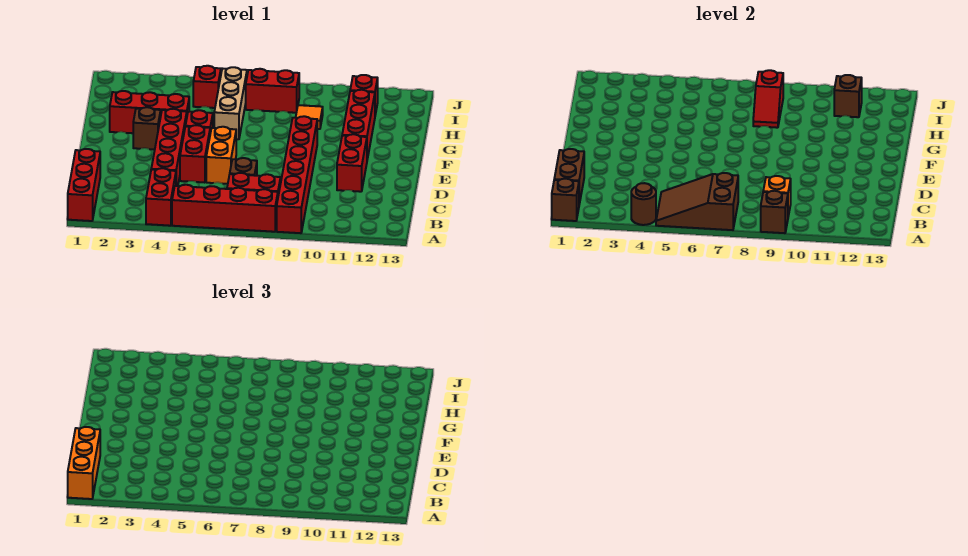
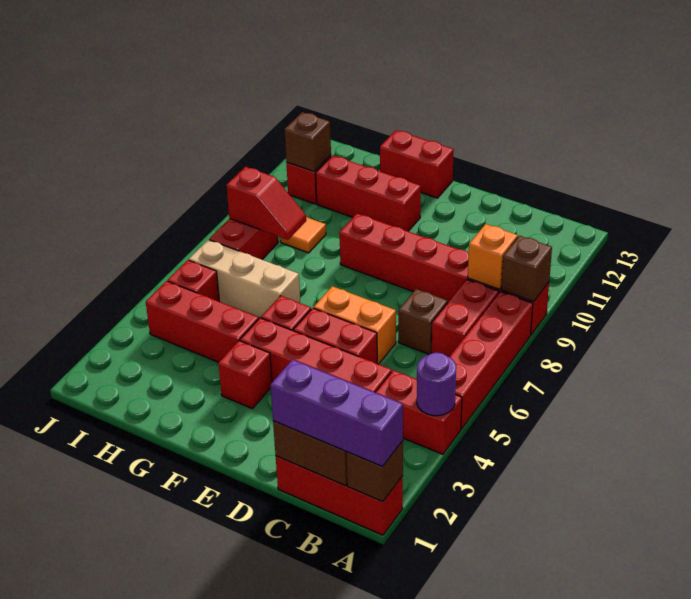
orange 1x3 brick [68,427,100,499] -> purple 1x3 brick [270,360,403,467]
brown 1x1 round brick [631,183,656,225] -> purple 1x1 round brick [417,352,456,416]
brown 2x3 slope [656,173,738,230] -> none
red 1x2 brick [337,134,367,192] -> red 1x2 brick moved to [380,130,454,198]
brown 1x1 brick [133,107,161,150] -> red 1x1 brick [218,341,272,408]
red 1x3 brick [110,91,189,133] -> red 1x3 brick turned to [146,281,259,362]

